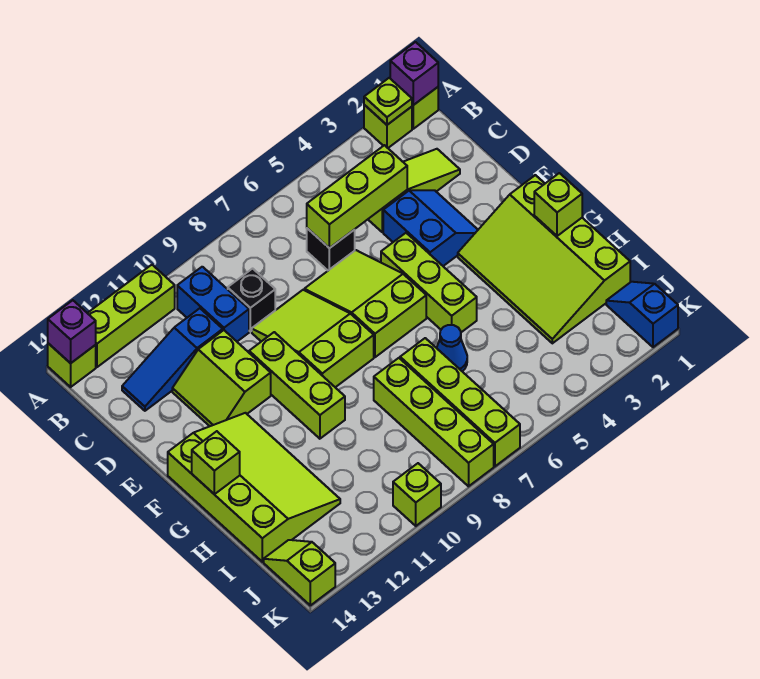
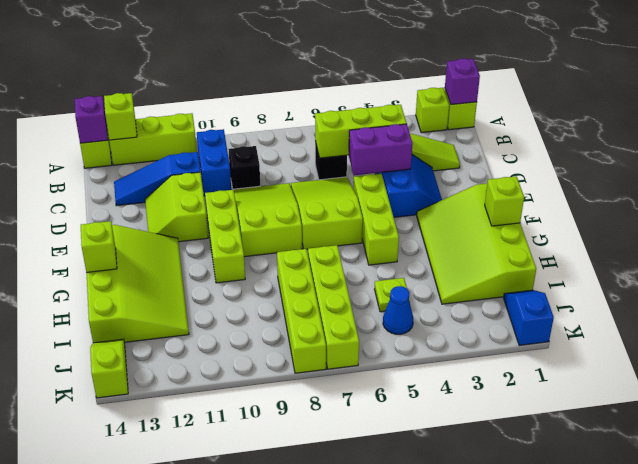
lime 1x1 plate [364,78,412,125] -> lime 1x1 plate moved to [375,278,410,312]
none -> purple 1x2 brick [349,124,413,175]
blue 1x1 cone [437,325,467,371] -> blue 1x1 cone moved to [383,286,413,334]
lime 1x1 brick [393,463,441,526] -> lime 1x1 brick moved to [104,93,137,140]

